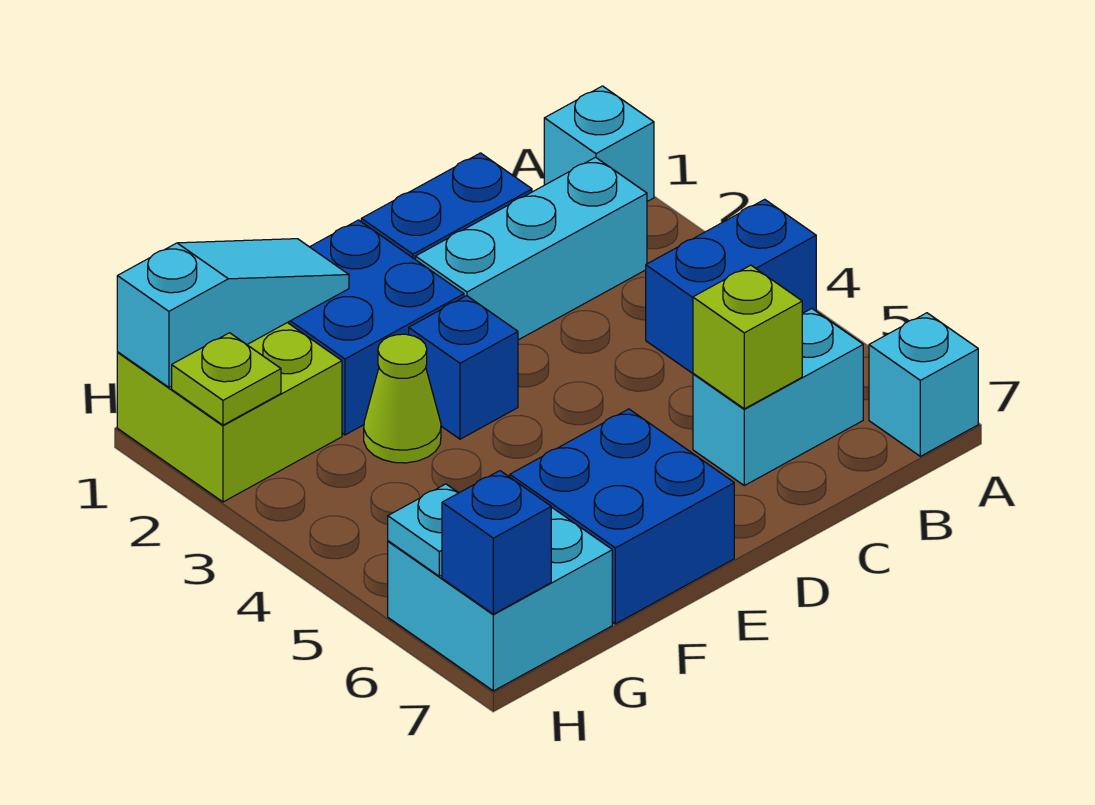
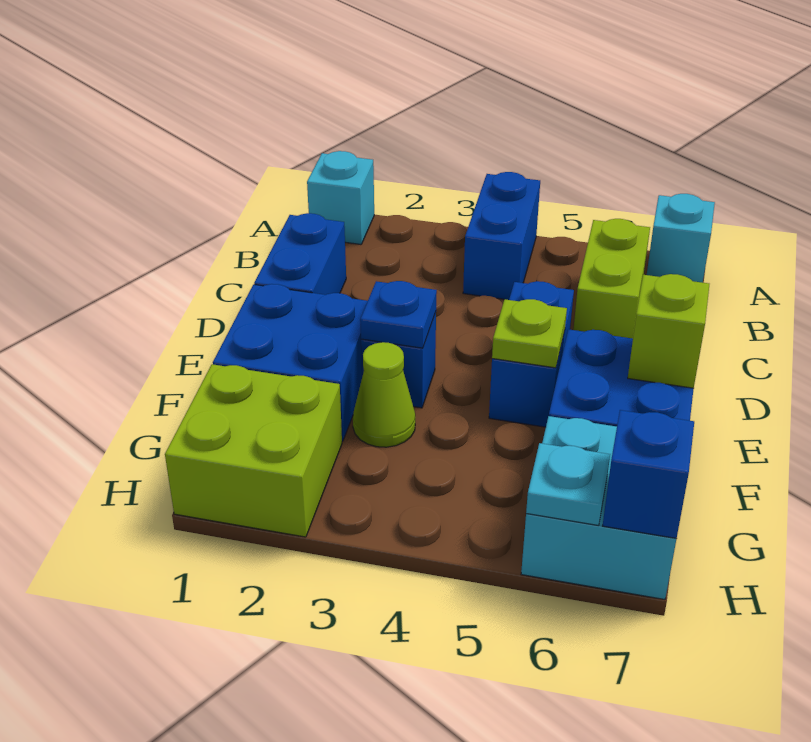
cyan 1x3 brick [416,157,647,340] -> none
cyan 1x2 brick [693,309,863,486] -> lime 1x2 brick [573,219,650,338]
lime 1x1 brick [693,265,802,409] -> lime 1x1 brick moved to [628,274,709,388]
none -> blue 1x2 brick [489,281,574,427]
none -> blue 1x1 plate [360,281,437,348]
cyan 1x3 slope [117,239,349,387] -> none
lime 1x1 plate [172,333,281,425] -> lime 1x1 plate moved to [492,299,567,368]

